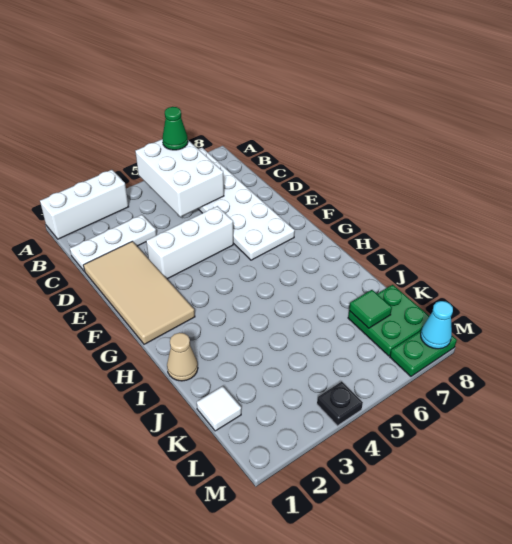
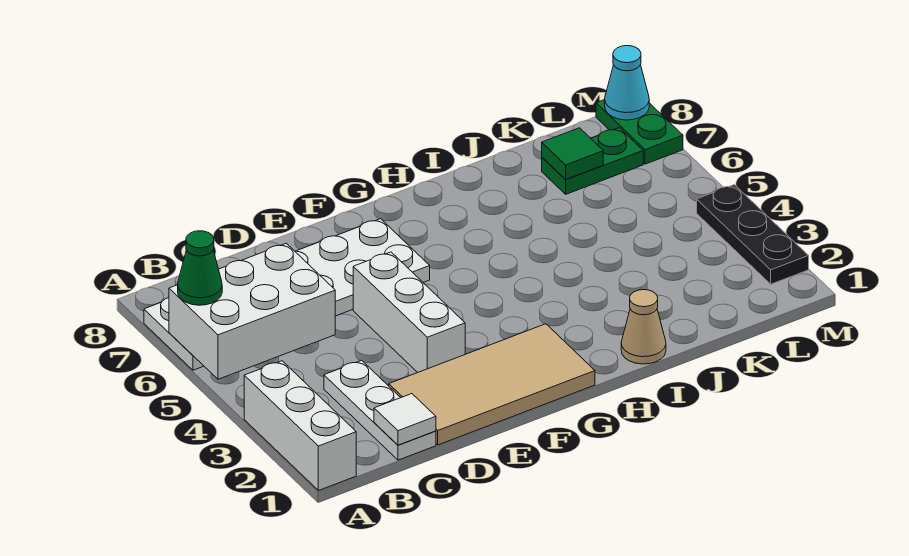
white 1x1 tile [197,386,241,431] -> white 1x1 tile moved to [374,394,436,445]
green 2x2 plate [348,285,429,356] -> green 1x2 plate [542,128,643,194]
black 1x1 plate [317,382,363,426] -> black 1x3 plate [697,185,809,284]

